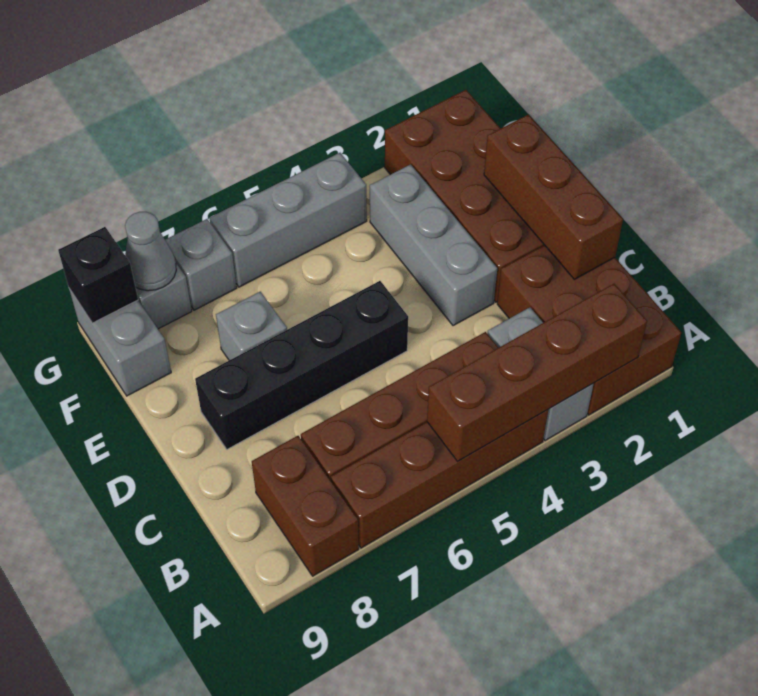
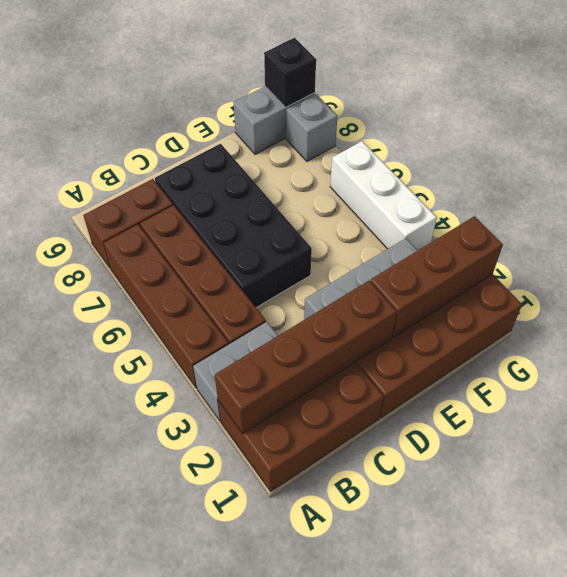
brown 1x4 brick [427,284,647,461] -> brown 1x4 brick turned to [215,281,397,434]
brown 1x3 brick [484,115,623,279] -> brown 1x3 brick moved to [371,216,503,338]
black 1x4 brick [195,281,408,449] -> black 2x4 brick [155,144,312,308]
grey 1x1 brick [216,292,287,360] -> none
grey 1x3 brick [209,153,367,287] -> white 1x3 brick [330,141,437,250]
grey 1x1 brick [165,219,237,310] -> none
grey 1x1 cone [125,212,176,291] -> none

